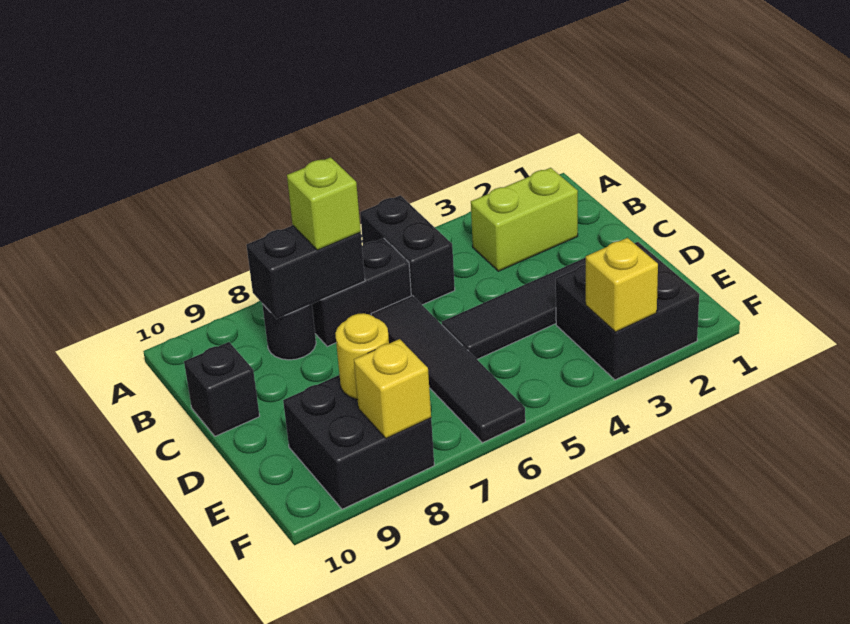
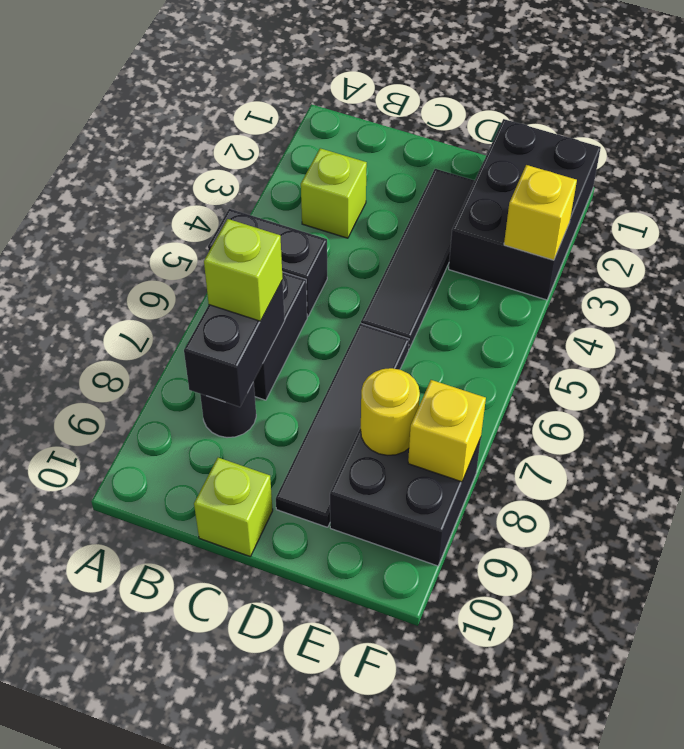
lime 1x2 brick [471,168,578,271] -> lime 1x1 brick [301,148,367,238]
black 1x4 tile [371,296,525,443] -> black 1x4 tile turned to [276,323,409,527]
black 1x1 brick [184,342,259,436] -> lime 1x1 brick [194,458,273,557]
black 2x2 brick [556,242,699,380] -> black 2x3 brick [449,119,601,300]

